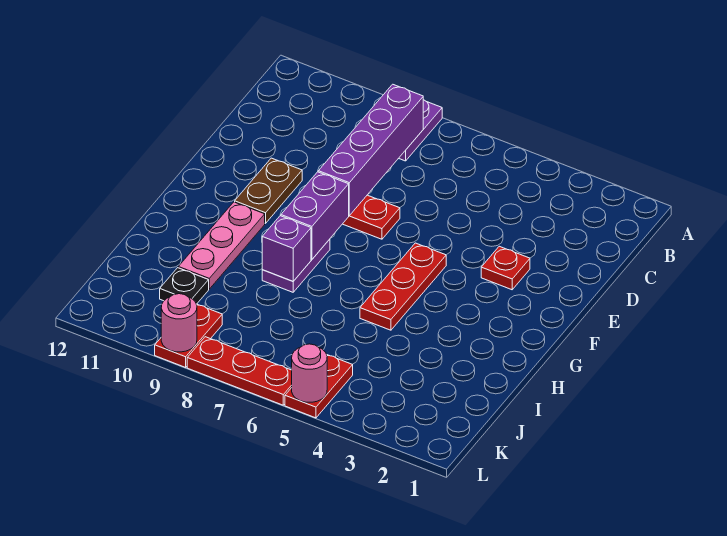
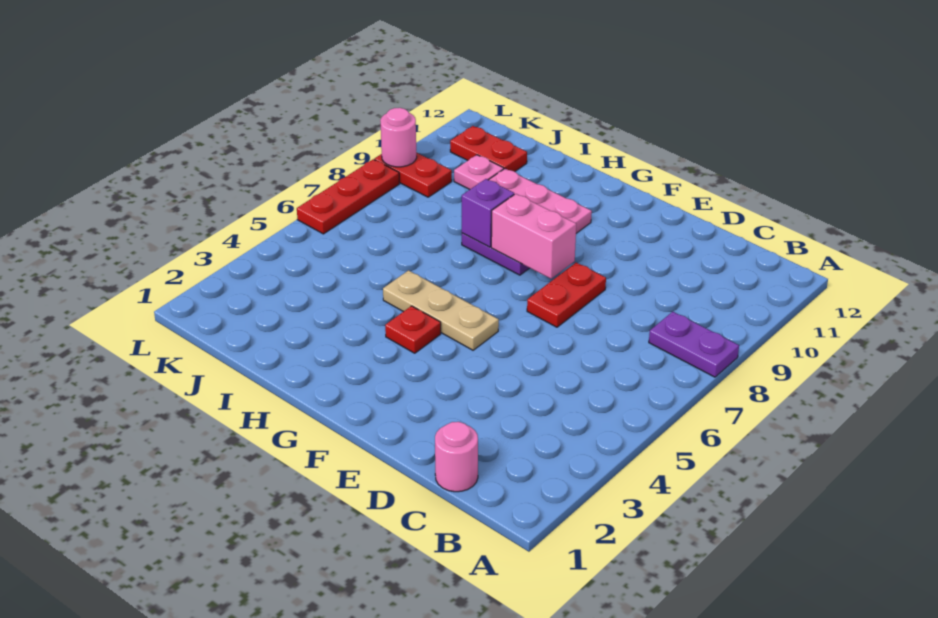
purple 1x4 brick [318,84,423,215] -> none
red 1x1 plate [481,246,530,290] -> red 1x1 plate moved to [385,306,441,353]
brown 1x2 plate [235,158,302,223] -> none
red 1x3 plate [360,243,446,330] -> tan 1x3 plate [383,270,499,350]
purple 1x2 brick [281,172,349,259] -> pink 1x2 brick [491,194,576,279]
black 1x1 plate [160,268,209,304] -> pink 1x1 plate [454,155,504,189]
red 1x2 plate [285,355,353,418] -> red 1x2 plate moved to [450,126,527,171]
pink 1x1 round brick [292,344,327,402] -> pink 1x1 round brick moved to [435,422,478,492]

